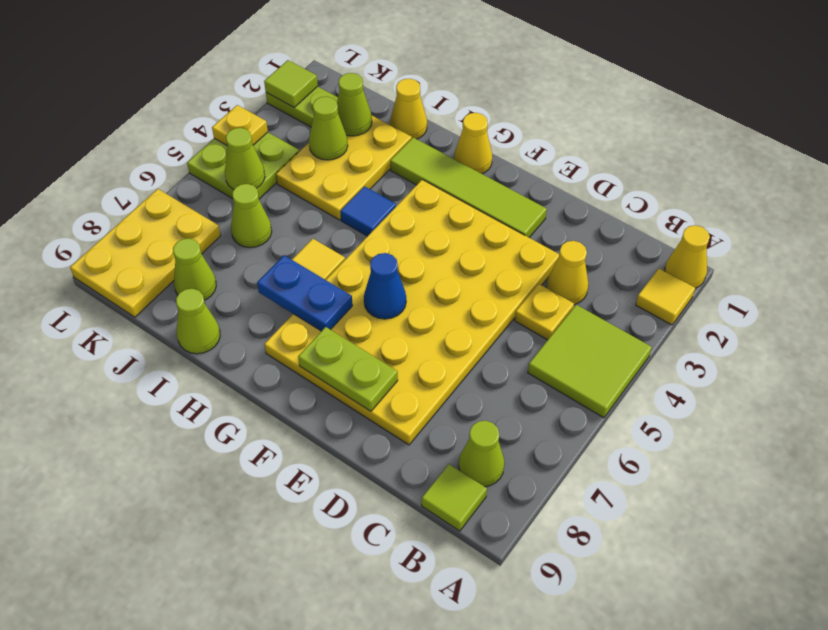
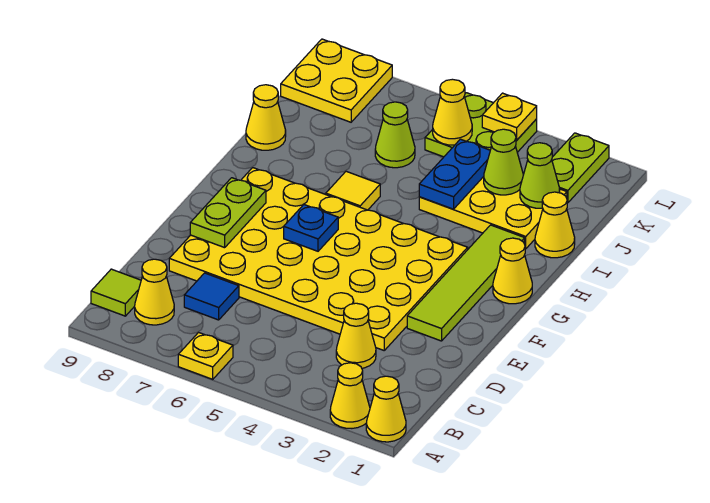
yellow 1x1 tile [636,269,695,325] -> yellow 1x1 cone [330,363,370,428]
lime 2x2 tile [528,305,652,418] -> none
lime 1x1 cone [459,421,505,487] -> yellow 1x1 cone [135,259,174,325]
yellow 1x1 plate [515,284,574,340] -> yellow 1x1 plate moved to [178,333,233,379]
blue 1x1 cone [364,253,406,319] -> blue 1x1 plate [284,205,338,251]
blue 1x2 plate [257,255,353,331] -> blue 1x2 plate moved to [419,139,490,209]
blue 1x1 tile [340,186,396,236] -> blue 1x1 tile moved to [184,273,239,320]
lime 1x1 cone [176,289,220,354] -> yellow 1x1 cone [246,85,286,150]
lime 1x1 cone [173,238,216,300] -> none
lime 1x1 cone [225,128,265,189] -> yellow 1x1 cone [433,79,472,145]
yellow 2x3 plate [70,189,221,317] -> yellow 2x2 plate [281,39,392,122]
lime 1x1 tile [264,60,318,107] -> none

